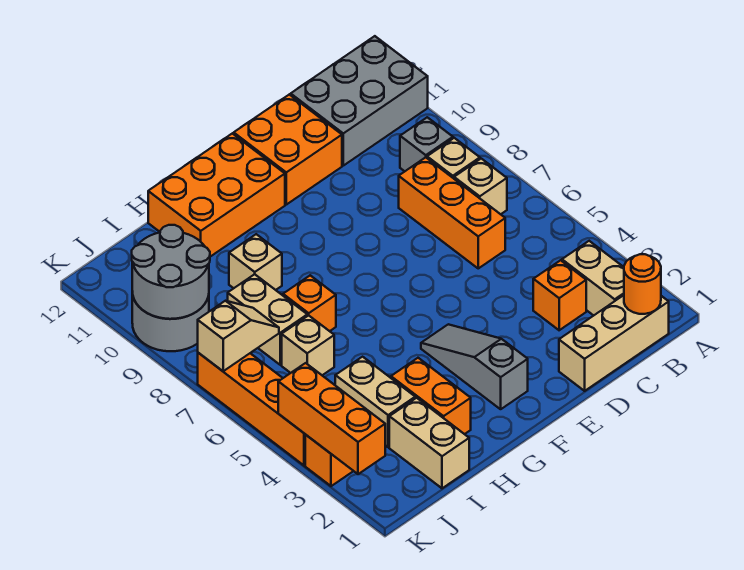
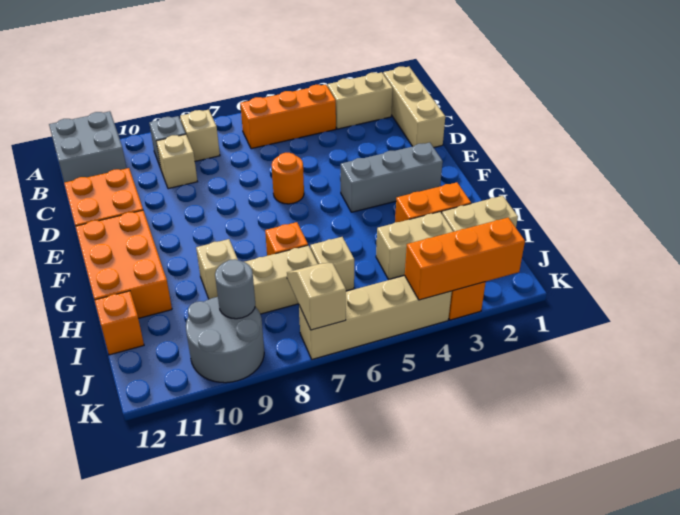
grey 2x3 brick [291,36,428,166] -> grey 2x2 brick [49,111,127,183]
orange 1x1 round brick [624,254,661,314] -> orange 1x1 round brick moved to [272,153,304,204]
tan 1x1 brick [454,159,507,214] -> tan 1x1 brick moved to [156,134,198,189]
orange 1x1 brick [533,260,586,330] -> orange 1x1 brick moved to [95,291,144,355]
orange 1x3 brick [399,157,505,268] -> orange 1x3 brick moved to [240,84,336,149]
grey 1x3 slope [421,324,528,409] -> grey 1x3 brick [341,143,443,212]
grey 2x2 round brick [132,225,210,319] -> grey 1x1 round brick [215,259,255,319]
orange 1x4 brick [198,353,306,466] -> tan 1x4 brick [299,276,452,359]

